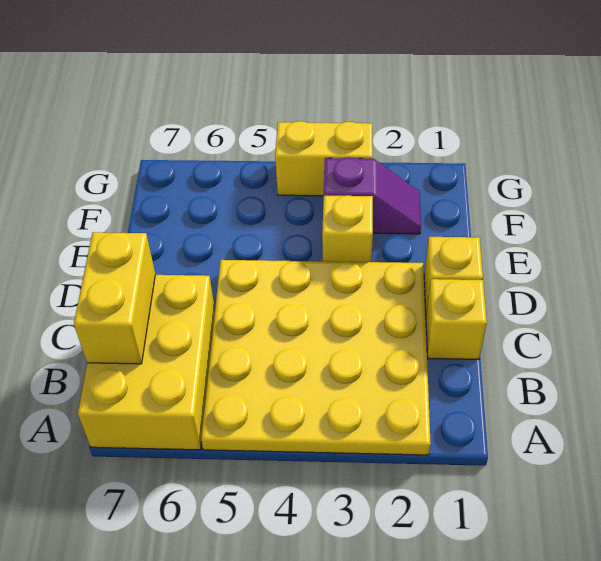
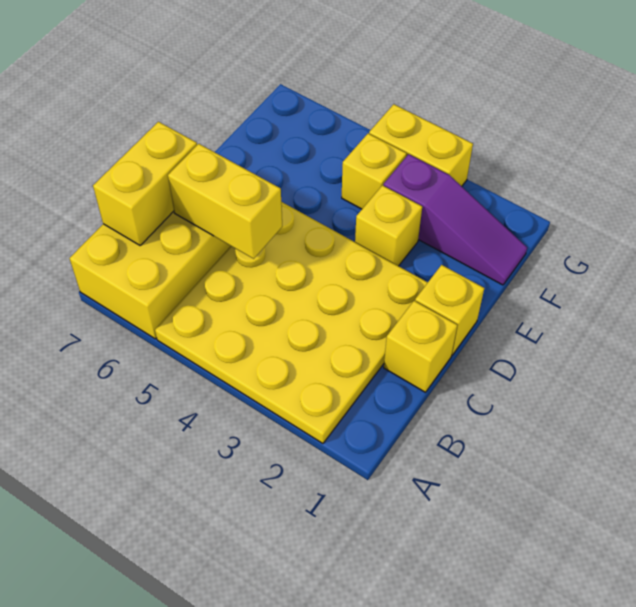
none -> yellow 1x2 brick [168,144,282,259]
purple 1x2 slope [324,157,421,234] -> purple 1x3 slope [383,154,527,285]
none -> yellow 1x1 brick [342,133,407,209]

